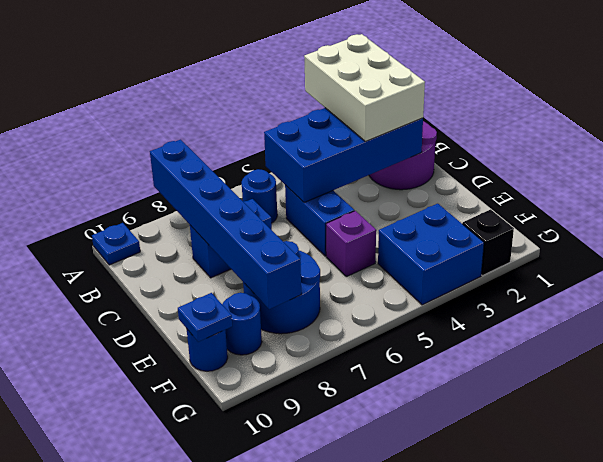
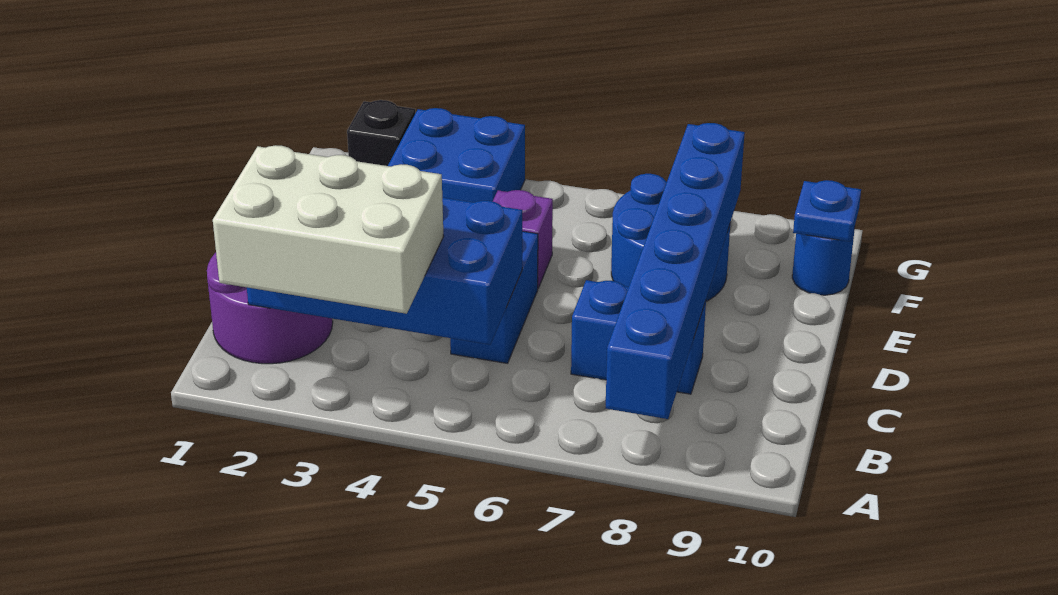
white 2x3 brick [304,34,425,142] -> white 2x3 brick turned to [213,145,444,314]
blue 1x1 plate [92,223,140,265] -> none
blue 1x1 round brick [242,169,277,223] -> none
blue 1x1 round brick [222,293,262,355] -> none

